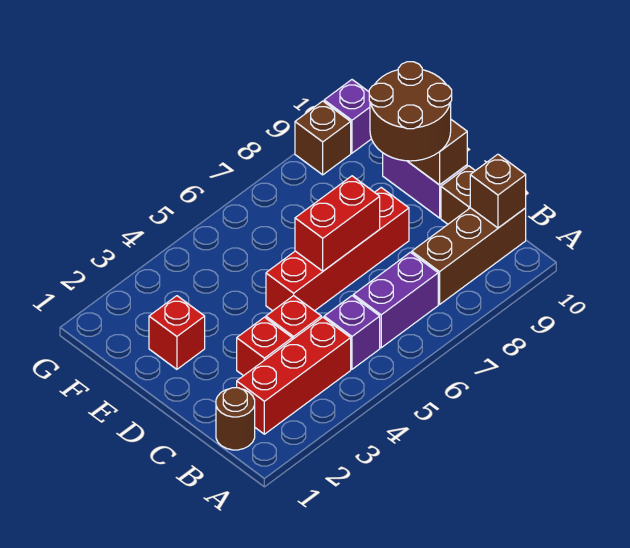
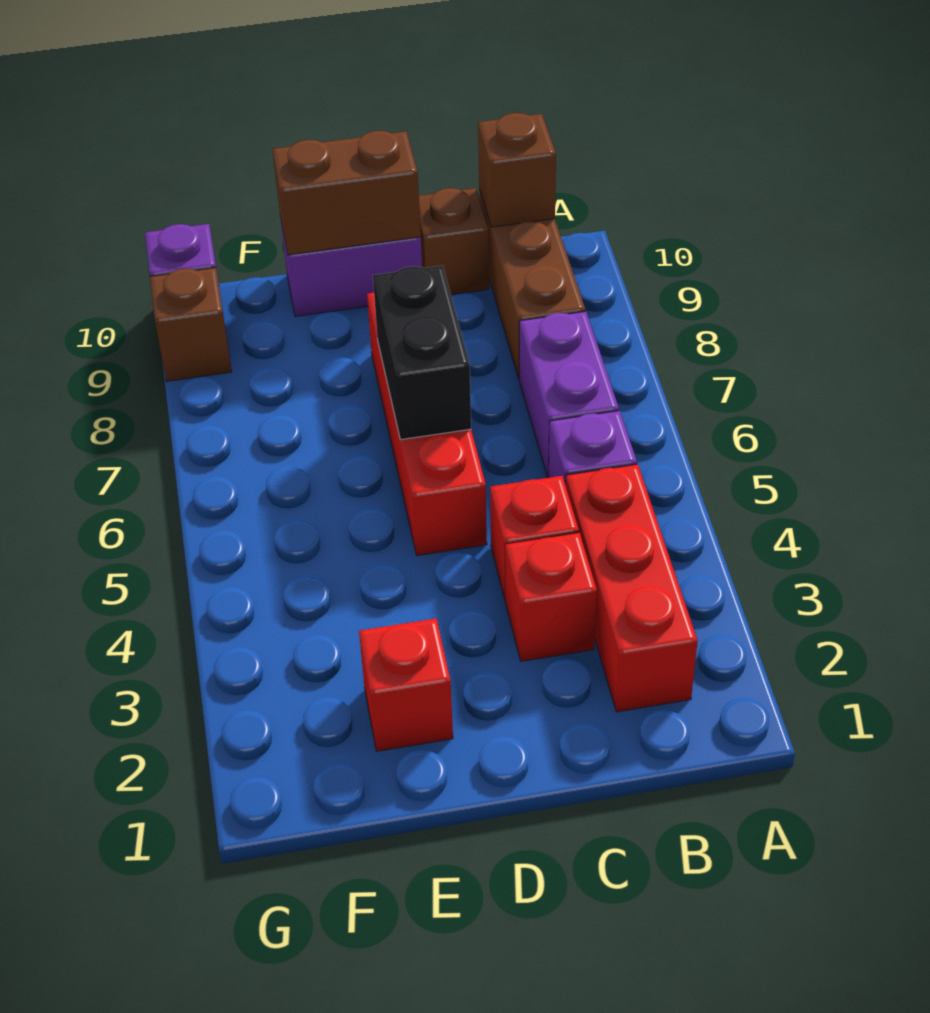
brown 1x1 round brick [216,388,255,450] -> none
red 1x2 brick [295,176,380,271] -> black 1x2 brick [373,265,471,440]
brown 2x2 round brick [369,62,452,161] -> none

